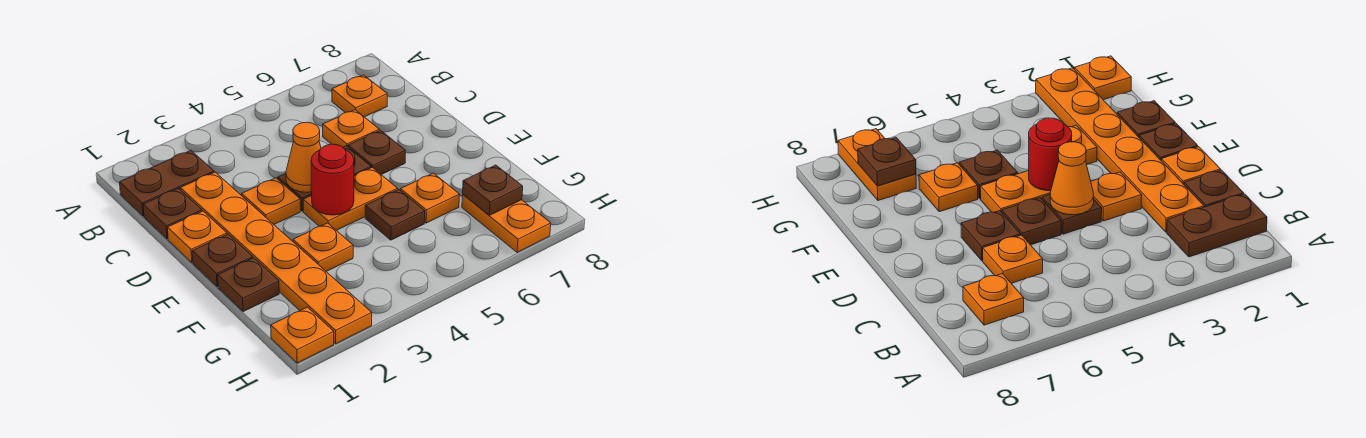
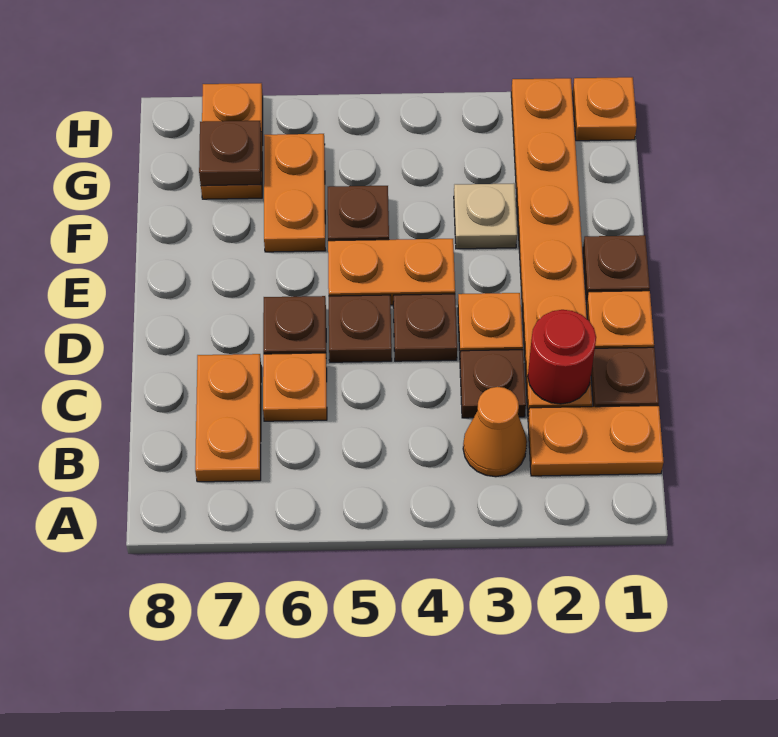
brown 1x2 plate [120,151,214,216] -> orange 1x2 plate [528,406,664,476]
orange 1x1 plate [332,75,387,117] -> orange 1x2 plate [195,354,261,482]
orange 1x1 cone [286,122,321,192] -> orange 1x1 cone moved to [463,387,527,477]
red 1x1 round brick [311,144,354,215] -> red 1x1 round brick moved to [528,310,596,404]
brown 1x1 plate [218,258,279,312] -> brown 1x1 plate moved to [460,350,526,418]
orange 1x1 plate [293,223,353,271] -> tan 1x1 plate [454,183,517,249]
orange 1x1 plate [400,173,460,223] -> orange 1x2 plate [264,134,326,252]

